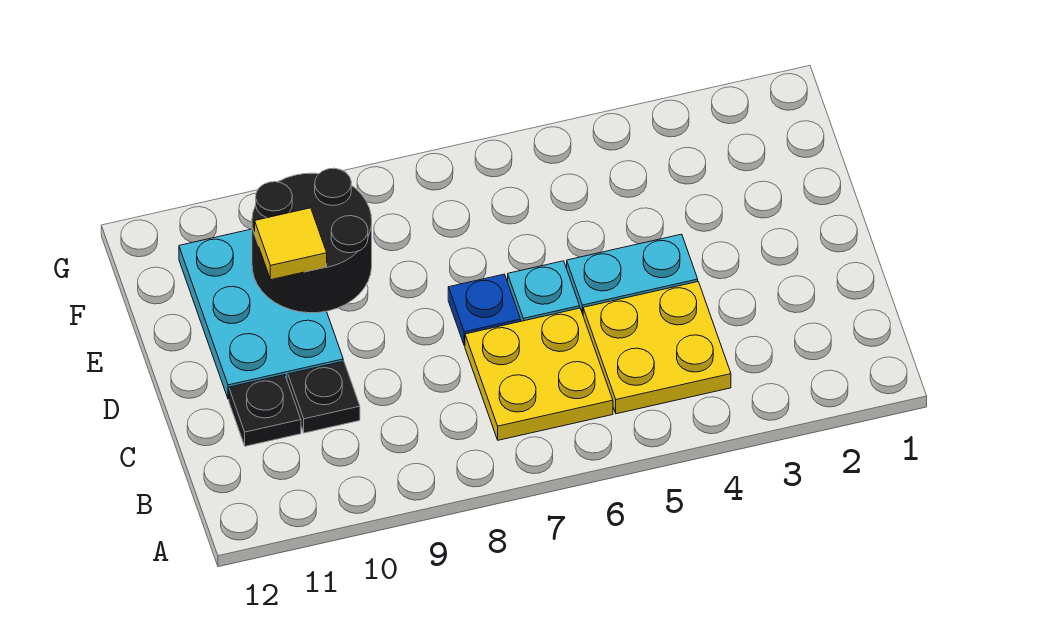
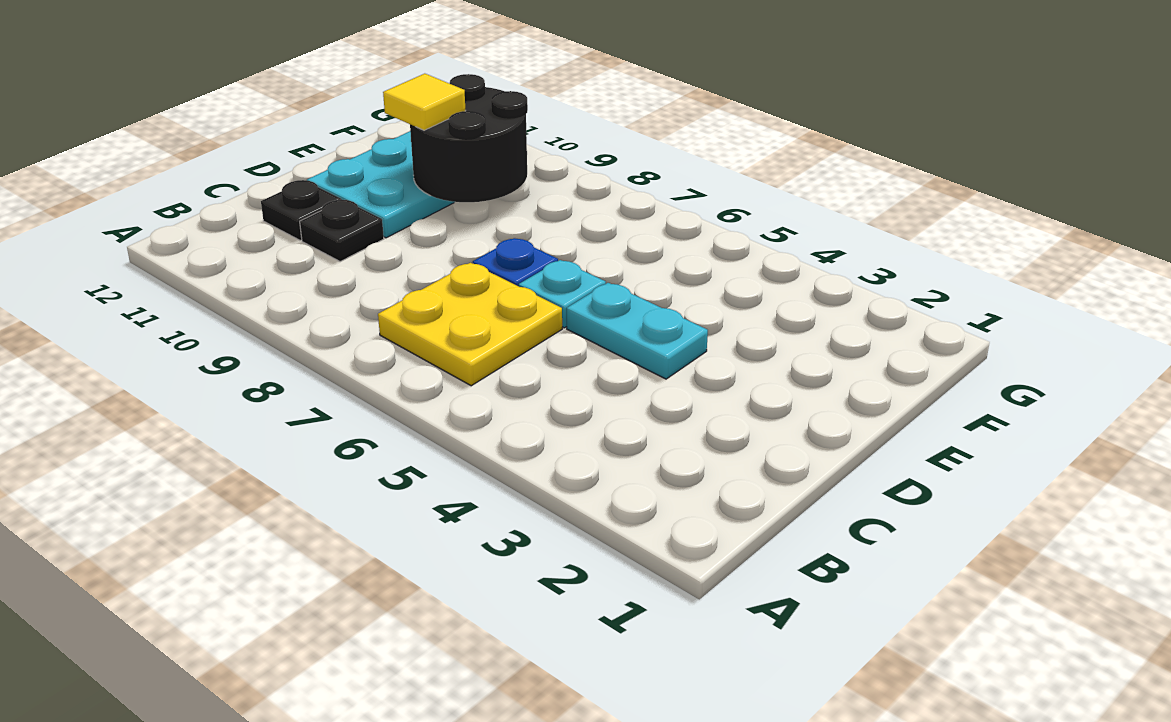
yellow 2x2 plate [583,282,731,414] -> none

